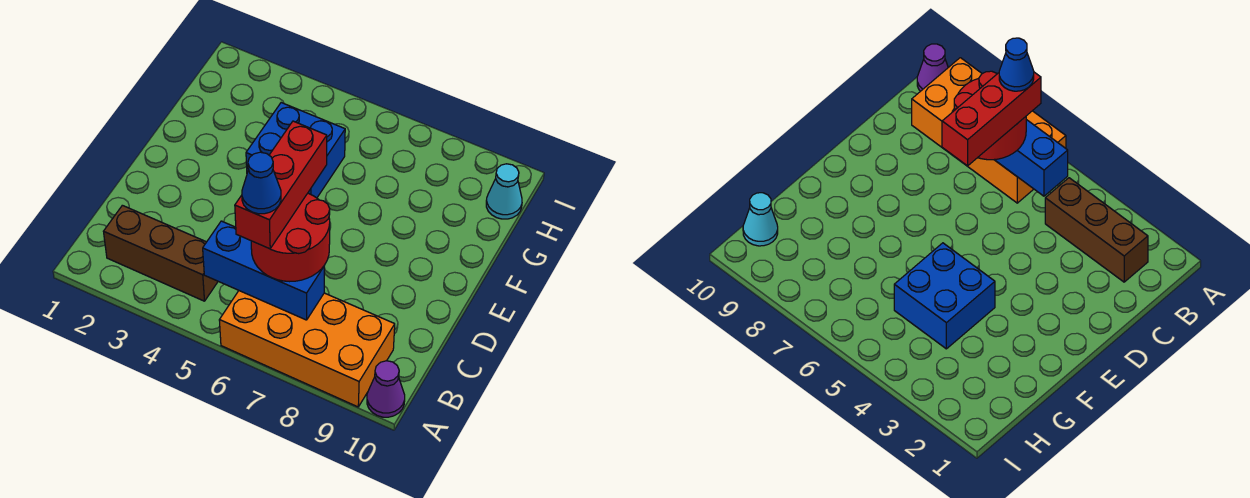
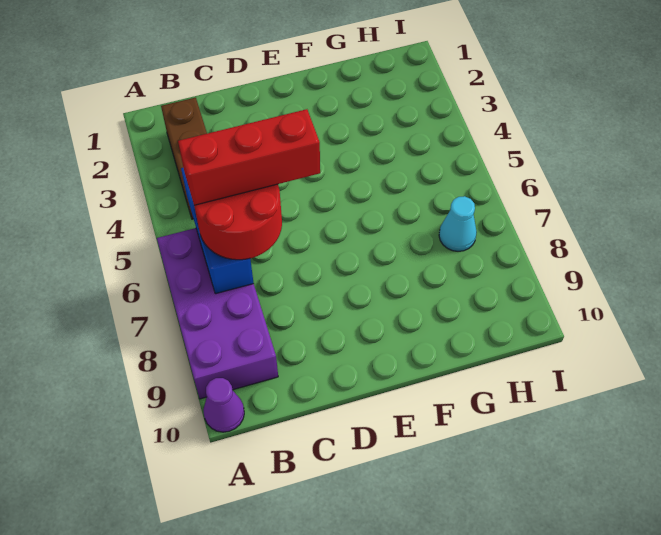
orange 2x4 brick [219,291,395,407] -> purple 2x4 brick [157,228,278,399]
blue 1x1 cone [242,152,281,214] -> none
blue 2x2 brick [246,103,345,198] -> none
cyan 1x1 cone [486,164,522,219] -> cyan 1x1 cone moved to [439,196,477,251]

